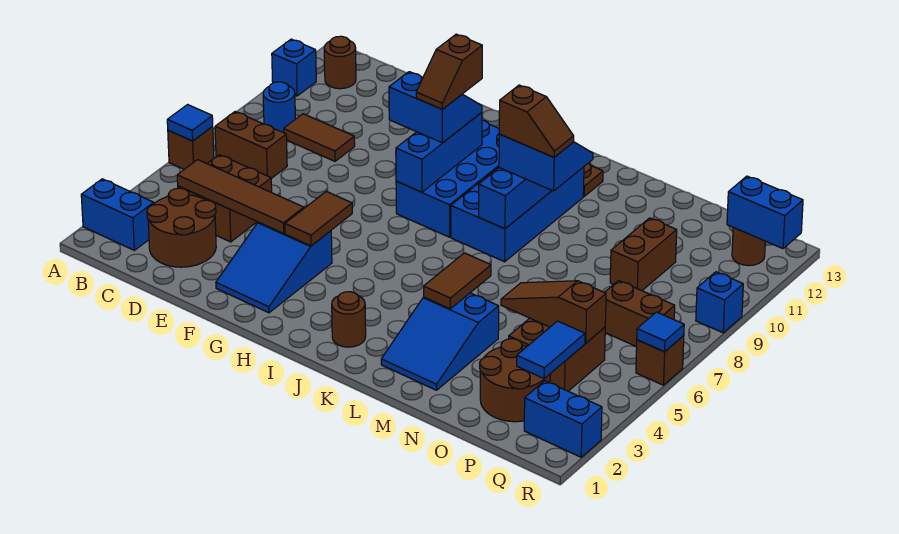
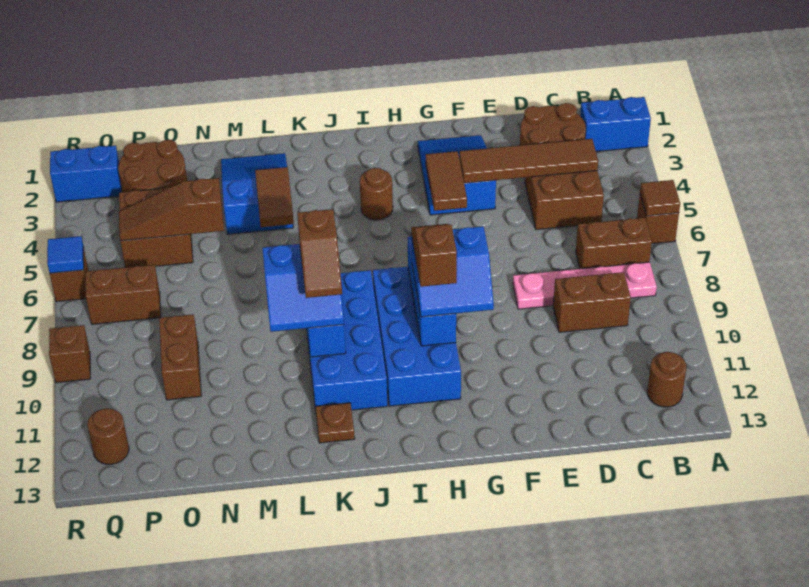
blue 1x1 tile [167,105,213,141] -> brown 1x1 tile [640,180,680,216]
blue 1x1 brick [272,39,316,96] -> none
none -> pink 1x4 plate [513,262,657,309]
blue 1x1 round brick [263,82,295,133] -> none
brown 1x2 tile [284,114,355,161] -> brown 1x2 brick [553,272,631,332]
brown 1x1 round brick [332,292,366,347] -> brown 1x1 round brick moved to [360,168,393,220]
brown 1x2 slope [499,85,574,157] -> brown 1x2 slope turned to [297,209,342,298]
brown 1x3 slope [501,281,606,343] -> brown 1x3 slope turned to [119,178,224,241]
blue 1x2 tile [517,321,585,379] -> none
blue 1x2 brick [727,176,803,249] -> none
blue 1x1 brick [696,272,743,333] -> brown 1x1 brick [49,325,90,383]

